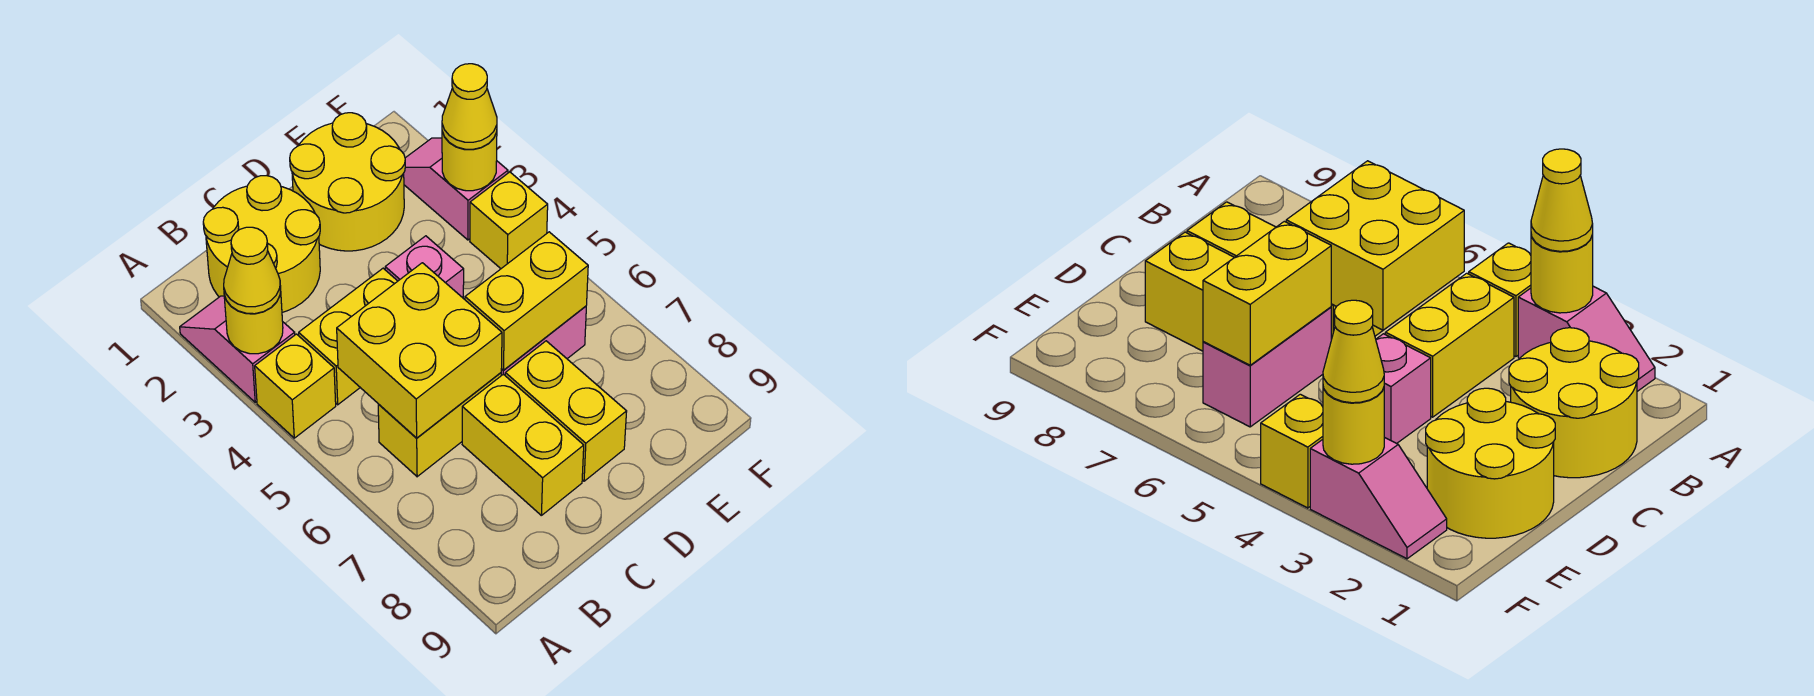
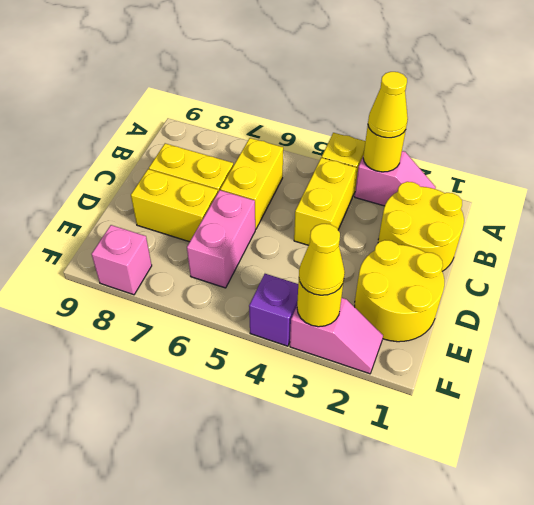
yellow 2x2 brick [337,263,502,438] -> none
pink 1x1 brick [385,236,464,298] -> pink 1x1 brick moved to [92,225,152,295]
yellow 1x2 brick [465,232,588,370] -> none
yellow 1x1 brick [470,172,548,268] -> purple 1x1 brick [249,274,298,346]

